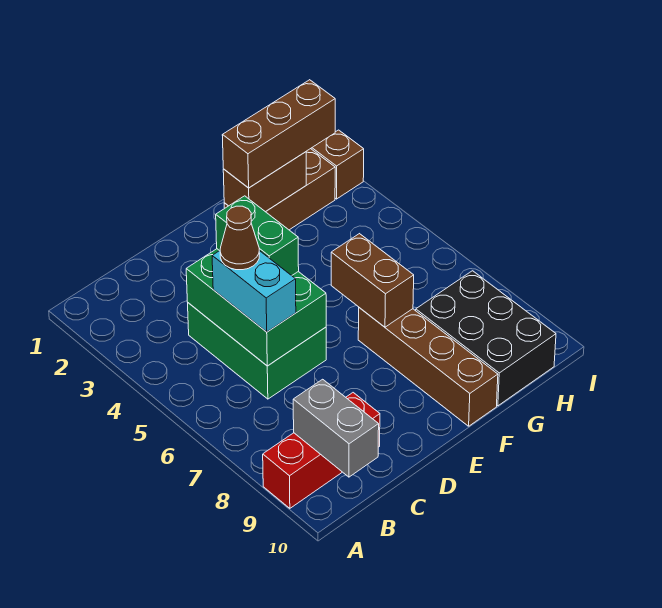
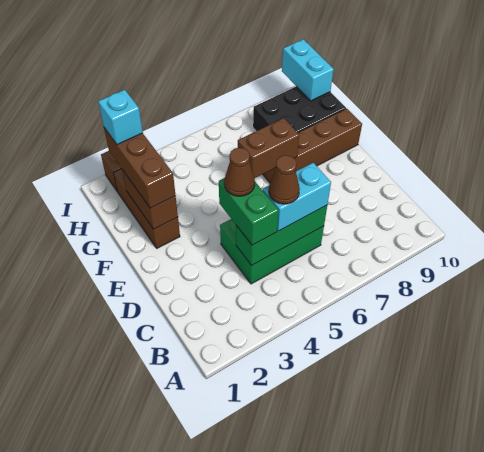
red 1x3 brick [263,393,380,508] -> none
grey 1x2 brick [293,379,379,477] -> none
green 2x3 brick [186,249,326,366] -> green 1x3 brick [236,205,327,265]
green 1x2 brick [216,196,299,276] -> green 1x2 brick turned to [219,178,279,245]
none -> brown 1x1 cone [224,148,255,196]
none -> cyan 1x1 brick [98,90,143,145]
none -> cyan 1x2 brick [282,39,334,101]

